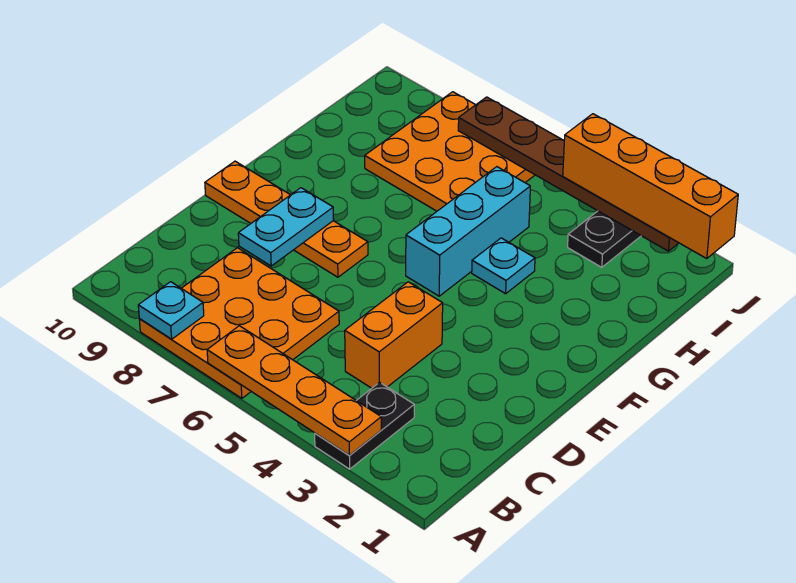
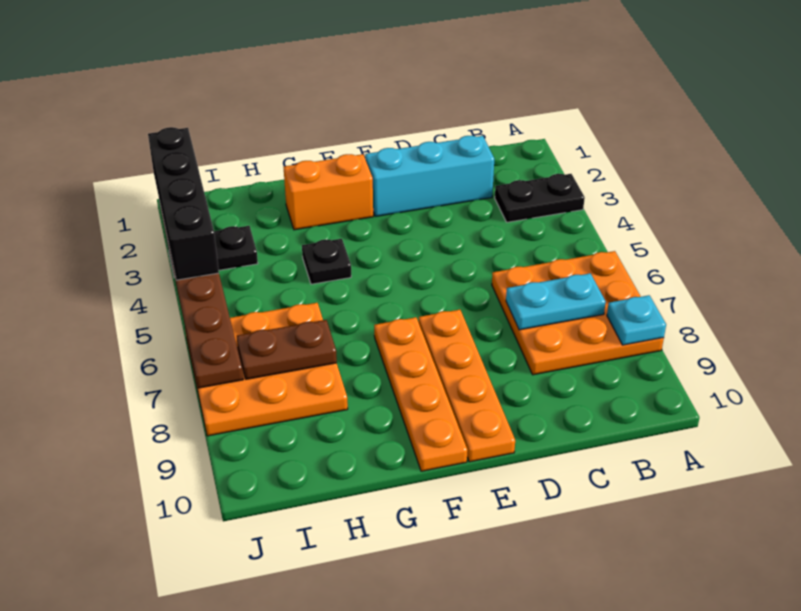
orange 1x4 plate [207,326,381,456] -> orange 1x4 plate moved to [374,317,467,471]
orange 1x2 brick [345,282,443,388] -> orange 1x2 brick moved to [284,154,373,230]
cyan 1x2 plate [238,188,334,266] -> cyan 1x2 plate moved to [506,273,606,330]
cyan 1x3 brick [406,167,530,296] -> cyan 1x3 brick moved to [365,136,494,216]
cyan 1x1 plate [472,238,535,294] -> black 1x1 plate [302,239,351,284]
none -> brown 1x2 plate [237,320,337,379]
orange 1x4 brick [563,114,738,259] -> black 1x4 brick [148,127,219,280]

